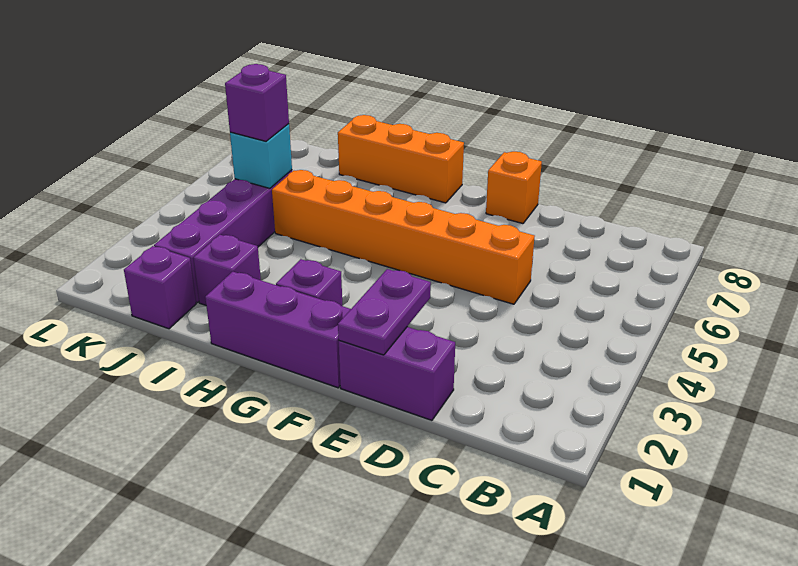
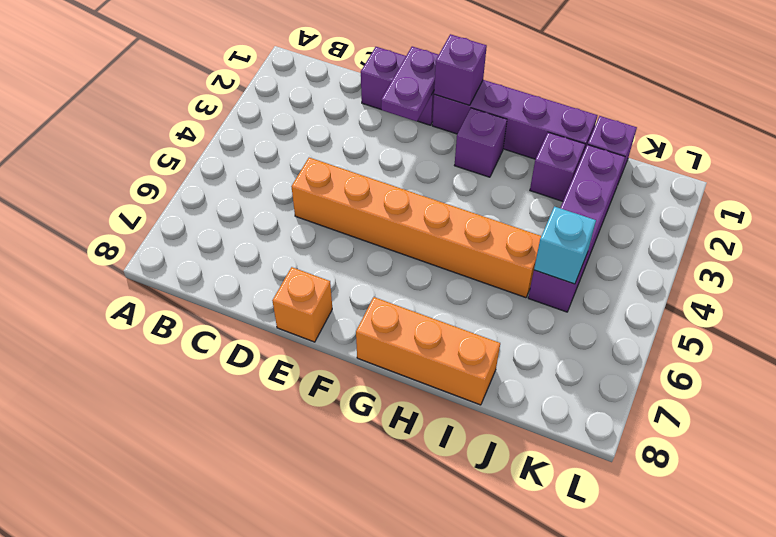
purple 1x3 brick [205,272,351,388] -> purple 1x4 brick [432,80,598,159]
purple 1x1 brick [225,64,289,141] -> purple 1x1 brick moved to [434,34,487,105]

